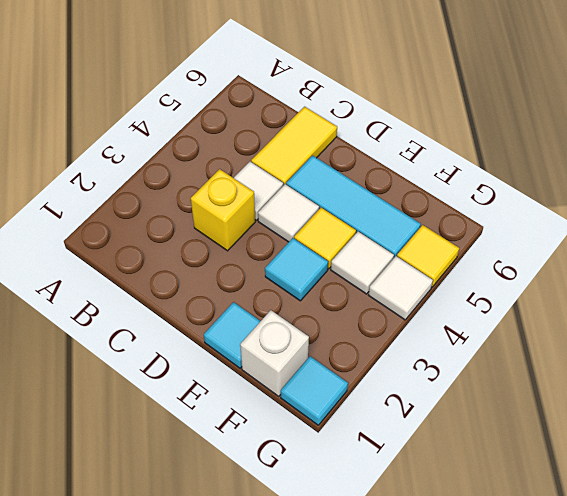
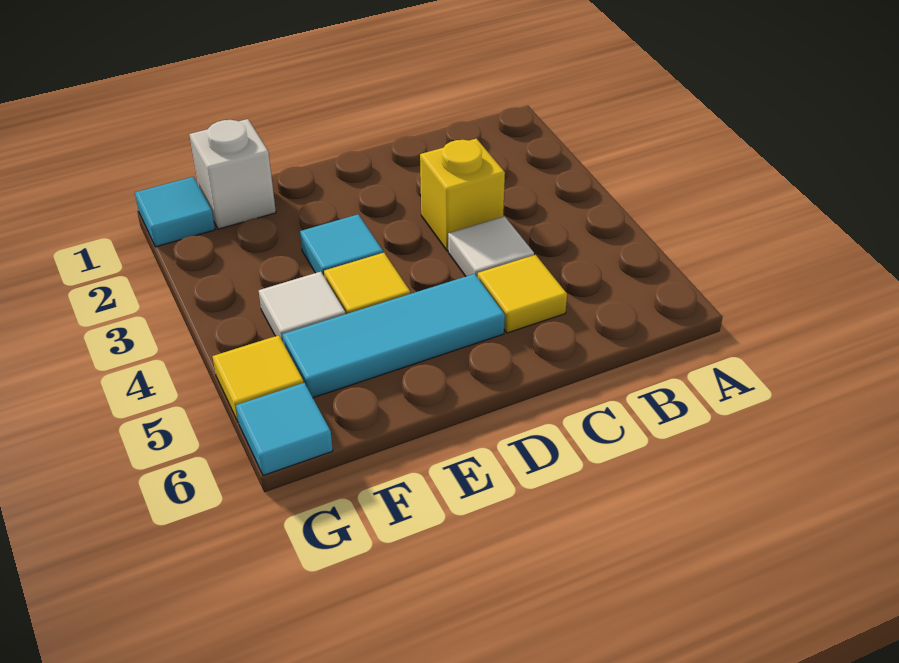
yellow 1x2 tile [251,107,337,186] -> yellow 1x1 tile [478,255,567,333]
white 1x1 tile [258,184,319,242] -> none
cyan 1x1 tile [204,302,260,368] -> cyan 1x1 tile moved to [236,383,333,476]
white 1x1 tile [369,256,433,320] -> none

